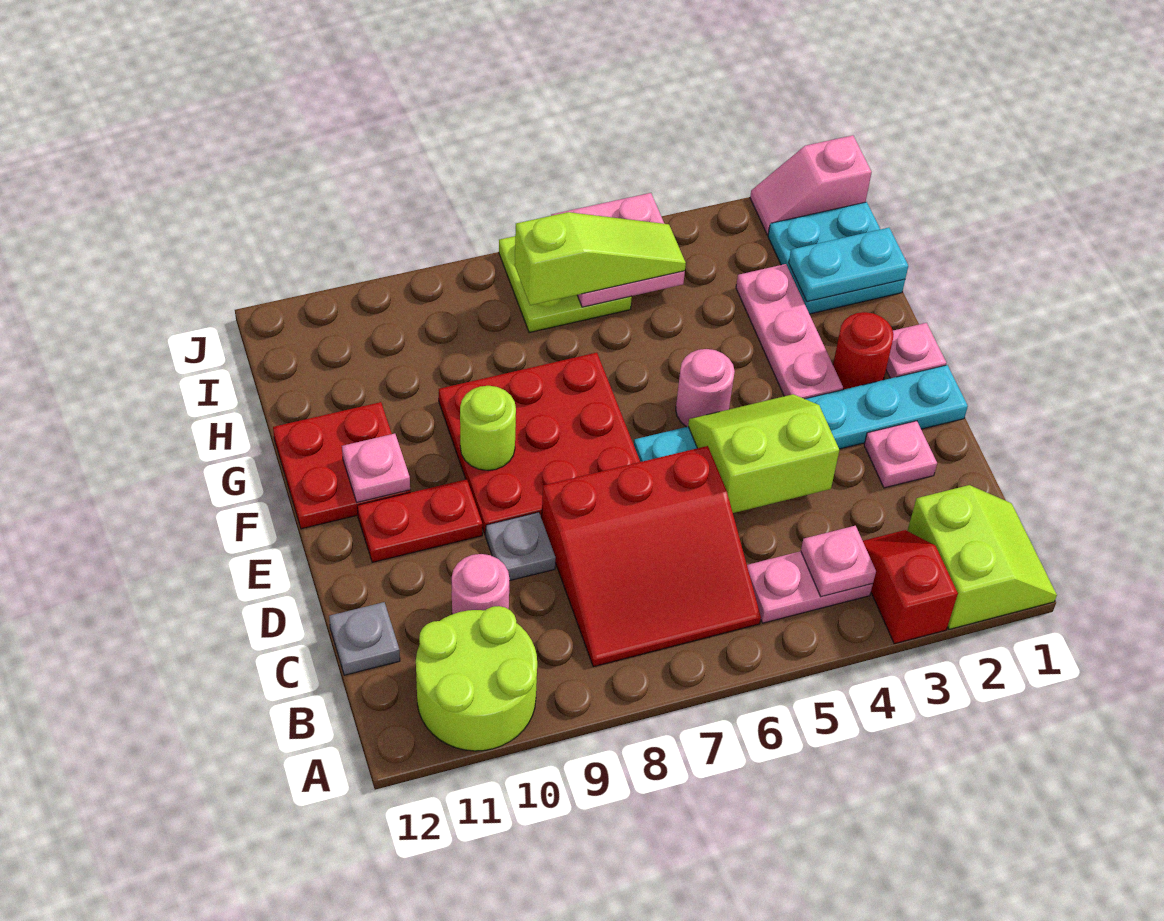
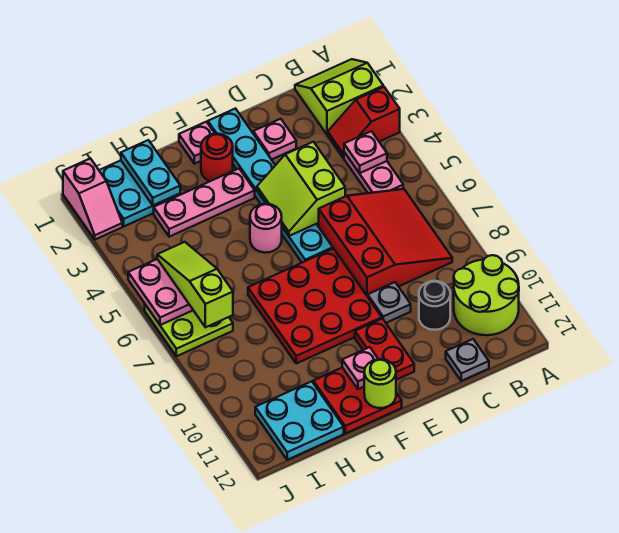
pink 1x1 round brick [452,554,509,614] -> black 1x1 round brick [419,281,450,330]
lime 1x1 round brick [460,386,516,470] -> lime 1x1 round brick moved to [364,359,396,408]
none -> cyan 2x2 plate [255,381,344,460]

